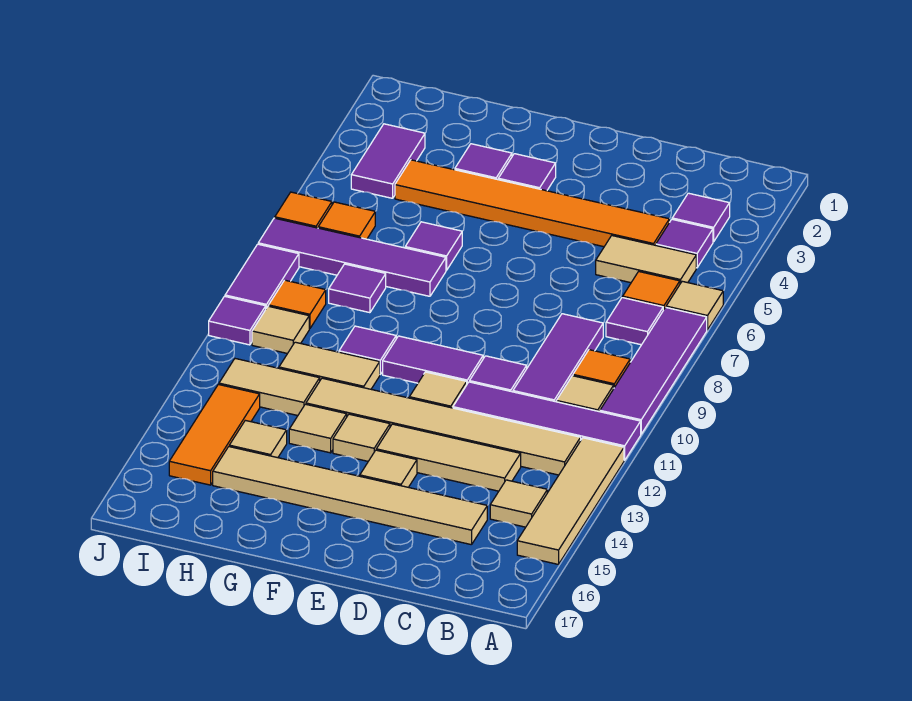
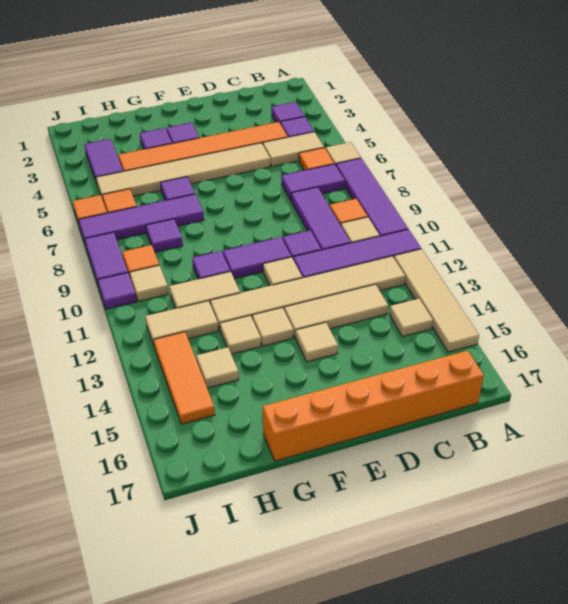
purple 1x1 tile [606,298,663,345] -> purple 1x2 tile [282,164,345,200]
none -> orange 1x6 brick [263,351,484,461]
tan 1x6 tile [213,447,487,545] -> tan 1x6 tile moved to [96,143,270,200]

